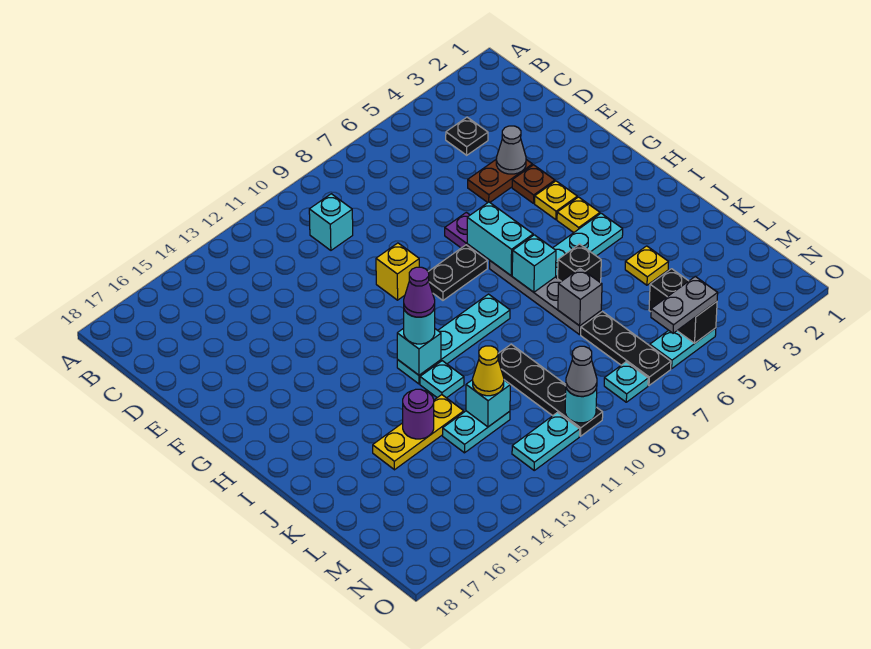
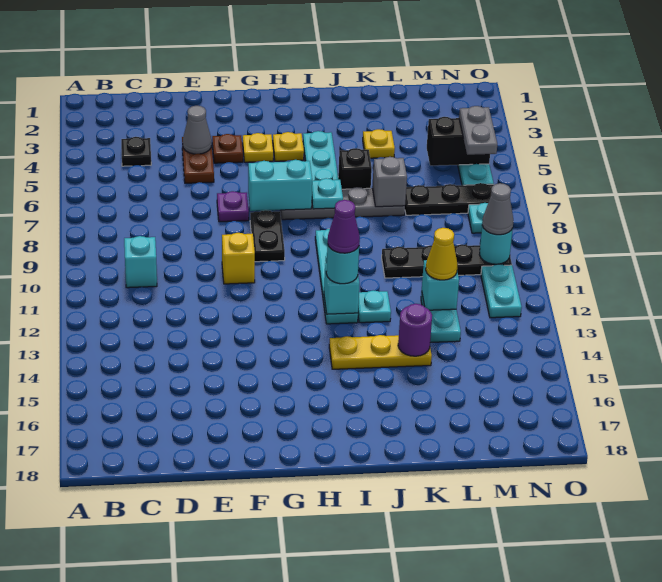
cyan 1x1 brick [512,235,556,292] -> cyan 1x1 plate [312,178,343,209]
yellow 1x3 plate [373,395,464,470] -> yellow 1x3 plate turned to [329,335,432,369]

